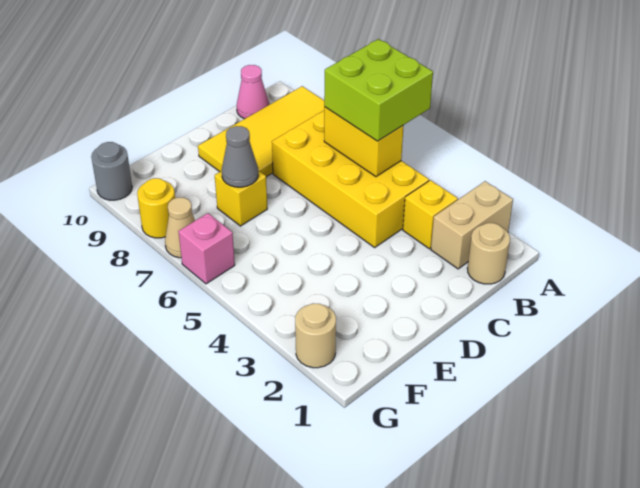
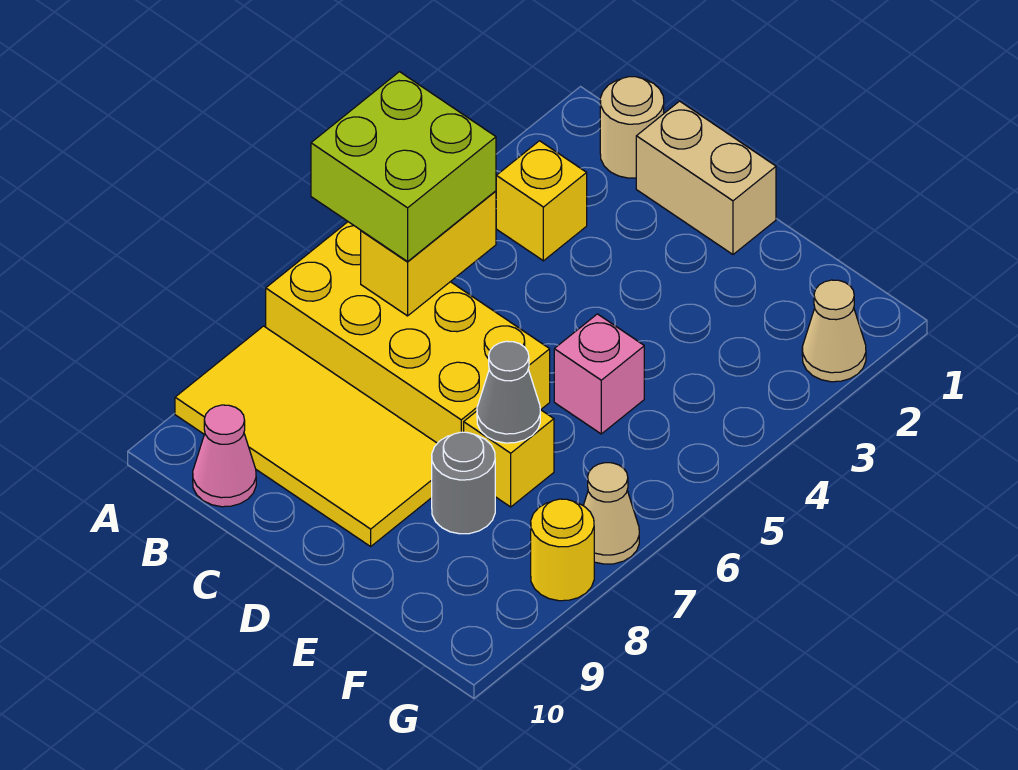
tan 1x2 brick [431,181,513,269] -> tan 1x2 brick moved to [636,101,776,254]
yellow 2x4 brick [272,111,429,247] -> yellow 2x4 brick turned to [266,222,550,443]
tan 1x1 round brick [295,303,336,368] -> tan 1x1 cone [802,280,866,382]
pink 1x1 brick [178,213,235,284] -> pink 1x1 brick moved to [554,314,644,434]
grey 1x1 round brick [91,142,132,200] -> grey 1x1 round brick moved to [432,432,495,534]

